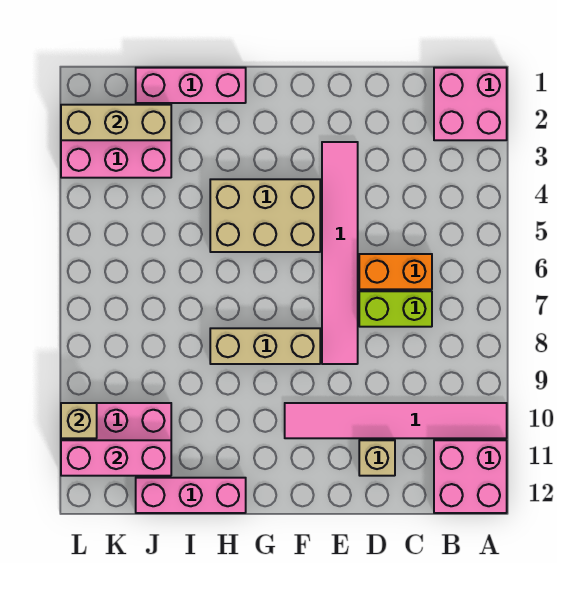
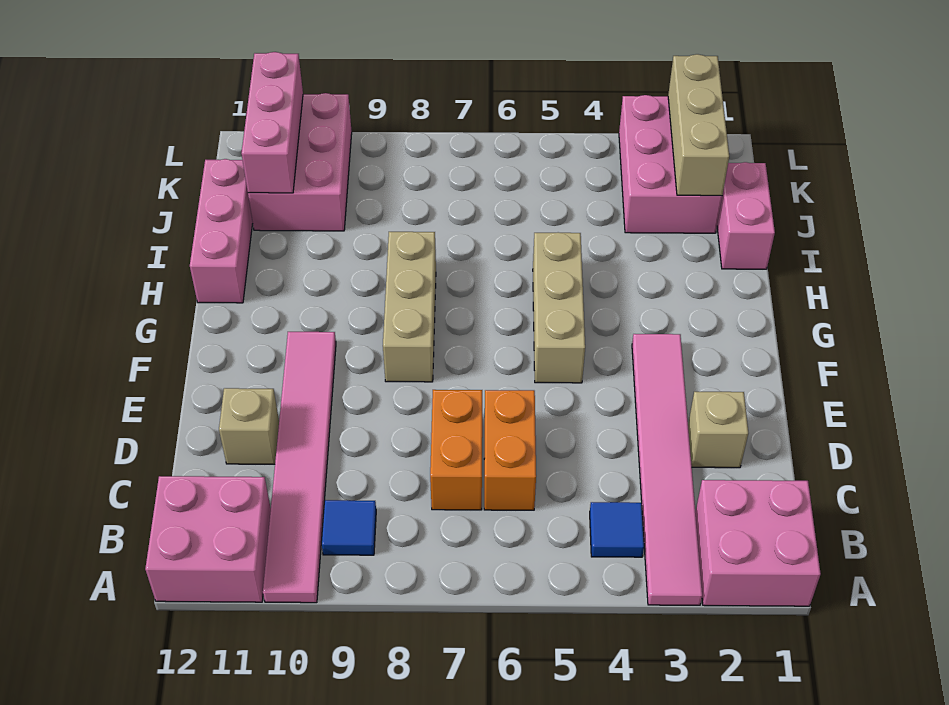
none -> blue 1x1 tile [590,502,644,557]
none -> blue 1x1 tile [322,500,376,555]
lime 1x2 brick [359,291,432,327] -> orange 1x2 brick [430,390,482,510]
pink 1x6 tile [322,142,358,364] -> pink 1x6 tile turned to [632,334,702,605]
tan 2x3 brick [210,179,320,252] -> tan 1x3 brick [533,232,585,383]
pink 1x3 brick [136,68,246,103] -> pink 1x2 brick [717,162,775,269]
tan 1x1 brick [61,403,97,438] -> tan 1x1 brick moved to [688,392,748,468]

